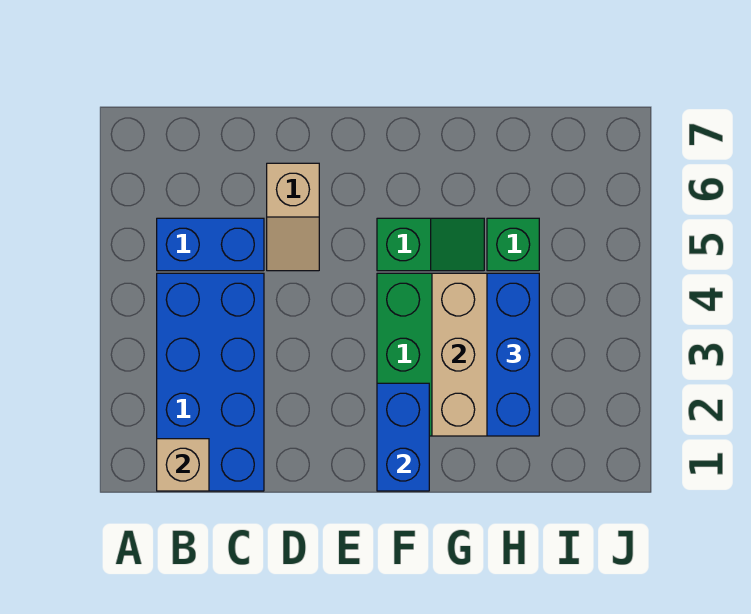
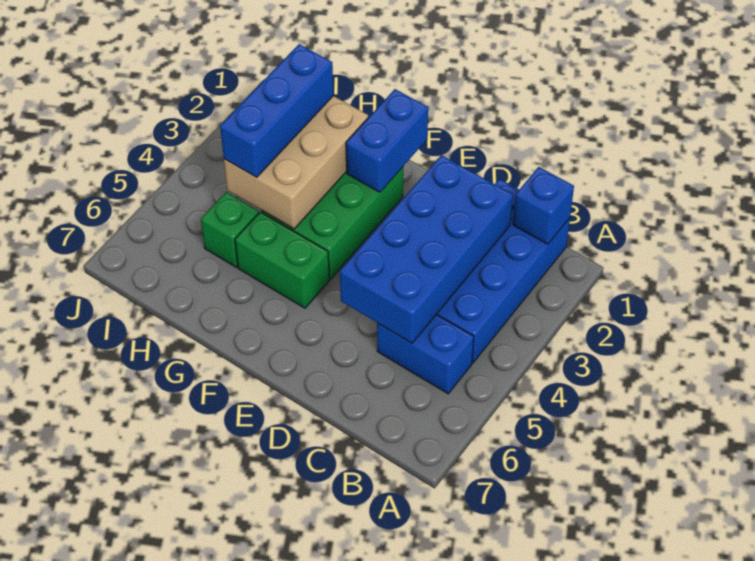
tan 1x1 brick [157,439,209,491] -> blue 1x1 brick [513,167,574,244]
none -> blue 2x4 brick [340,155,513,343]
tan 1x2 slope [267,163,319,271] -> none
green 1x2 slope [377,218,484,271] -> green 1x2 brick [235,212,329,308]

